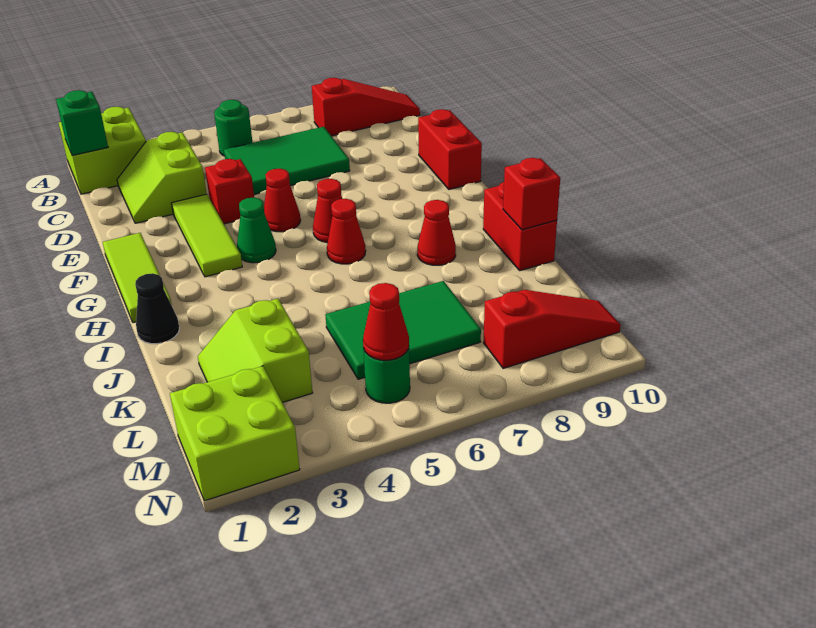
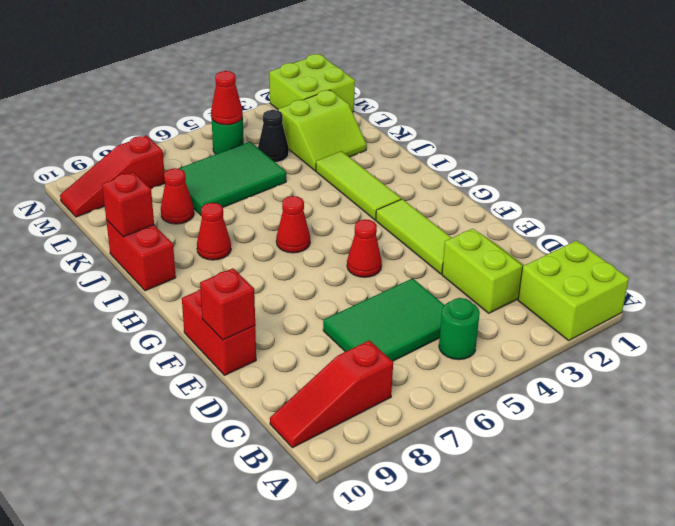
green 1x1 brick [56,90,108,155] -> none
red 1x1 brick [205,159,254,224] -> red 1x1 brick moved to [200,268,255,340]
lime 1x3 tile [103,233,172,323] -> lime 1x3 tile moved to [316,151,401,220]
green 1x1 cone [237,198,276,263] -> none
red 1x1 cone [313,179,342,243] -> red 1x1 cone moved to [161,168,194,224]
black 1x1 cone [135,273,179,344] -> black 1x1 cone moved to [258,110,289,162]
lime 2x2 slope [198,299,312,402] -> lime 2x2 slope turned to [278,90,367,171]

